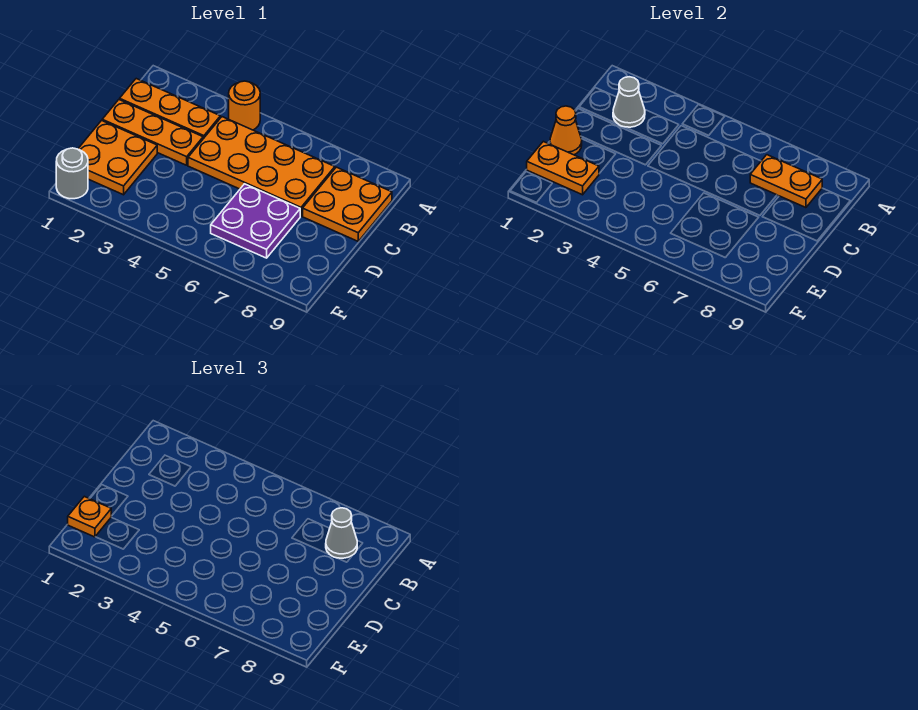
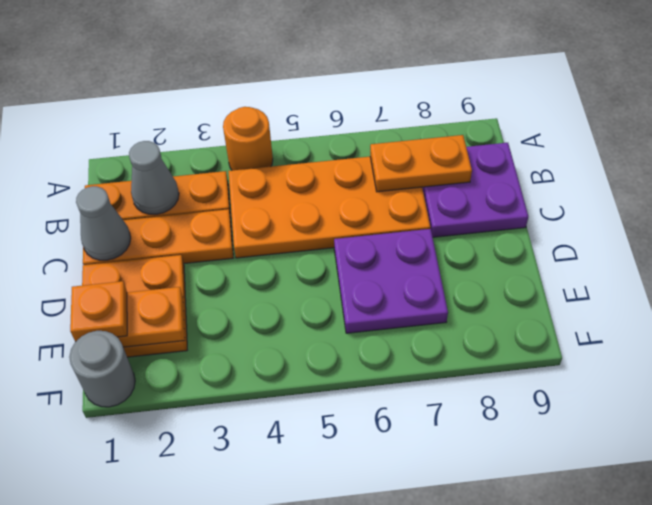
orange 2x2 plate [303,167,392,241] -> purple 2x2 plate [422,143,528,237]
grey 1x1 cone [326,508,357,558] -> grey 1x1 cone moved to [76,186,131,260]
orange 1x1 cone [550,106,582,155] -> none

